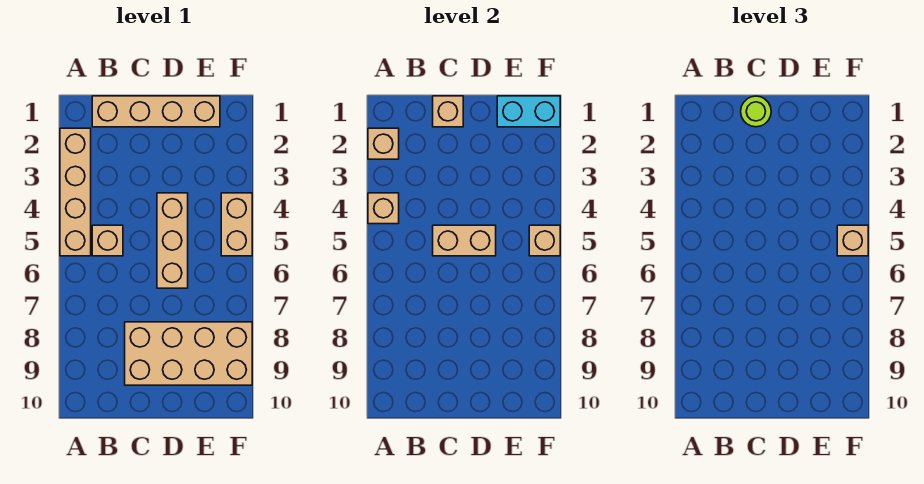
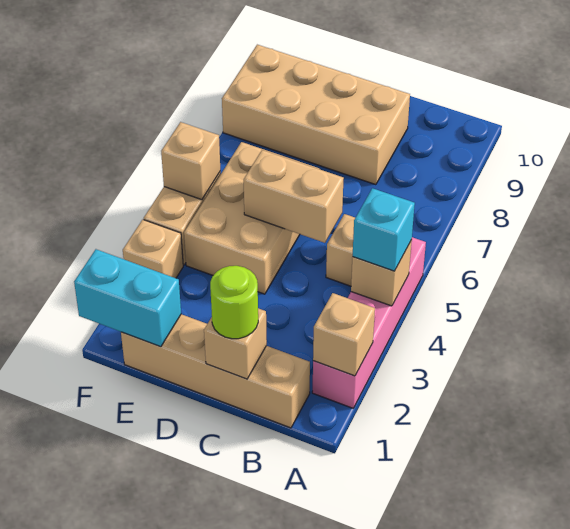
tan 1x4 brick [60,128,91,256] -> pink 1x4 brick [312,237,426,408]
none -> cyan 1x1 brick [353,188,415,271]
tan 1x3 brick [157,193,188,288] -> tan 2x3 brick [184,142,319,294]
tan 1x1 brick [837,225,868,256] -> tan 1x1 brick moved to [123,220,183,278]

